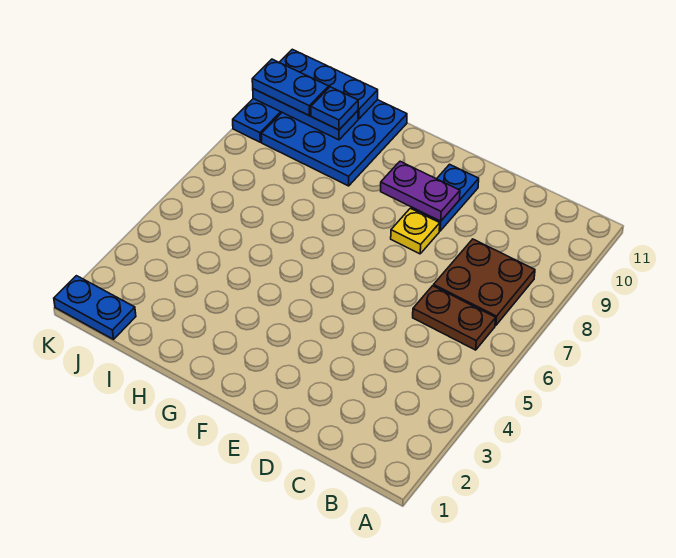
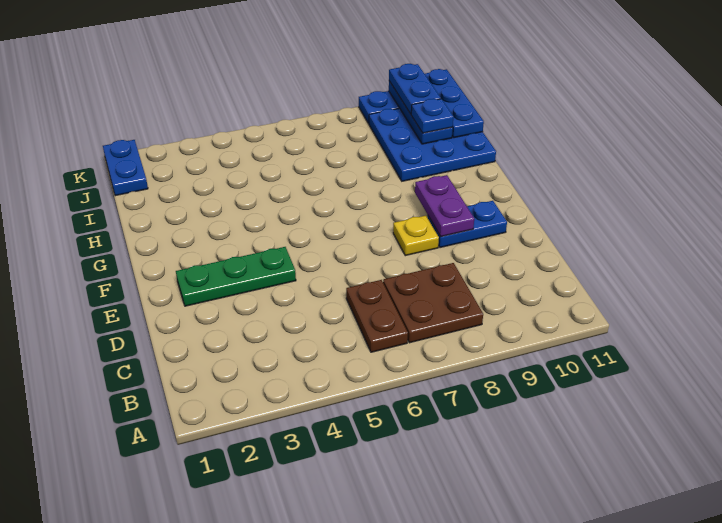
none -> green 1x3 plate [176,247,296,306]

